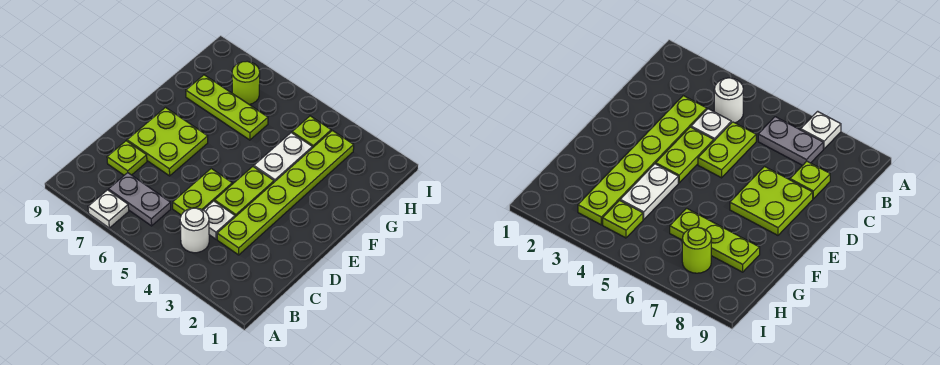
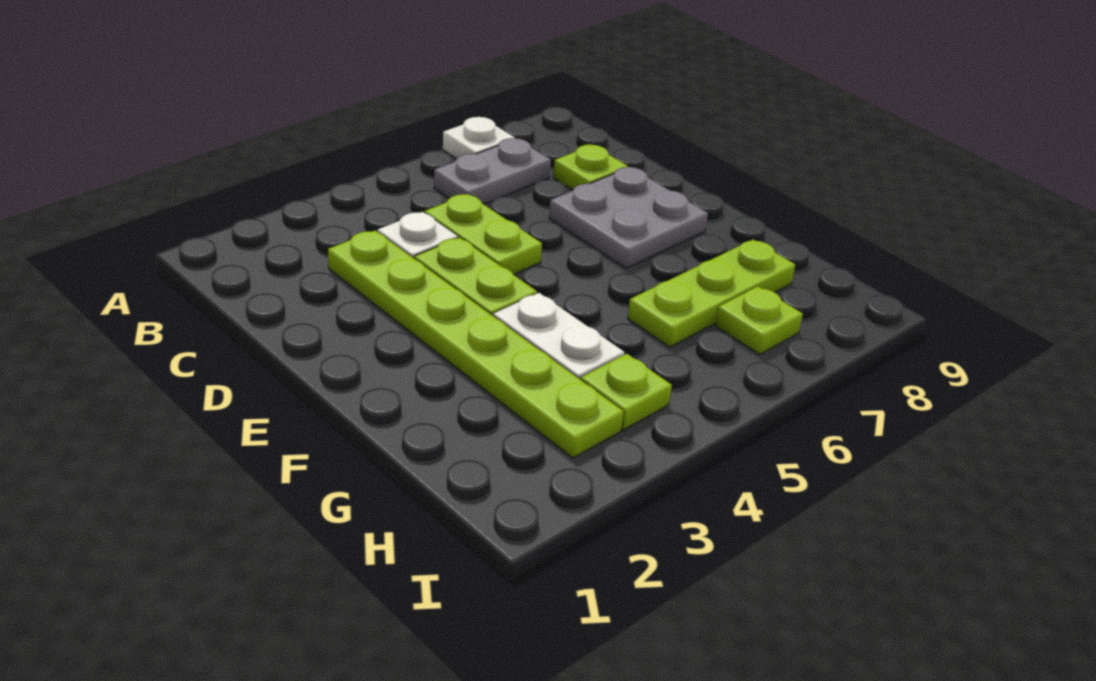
white 1x1 round brick [180,208,209,253] -> none
lime 2x2 plate [127,108,208,176] -> grey 2x2 plate [549,167,708,268]
lime 1x1 round brick [232,61,260,105] -> lime 1x1 plate [715,286,803,354]

